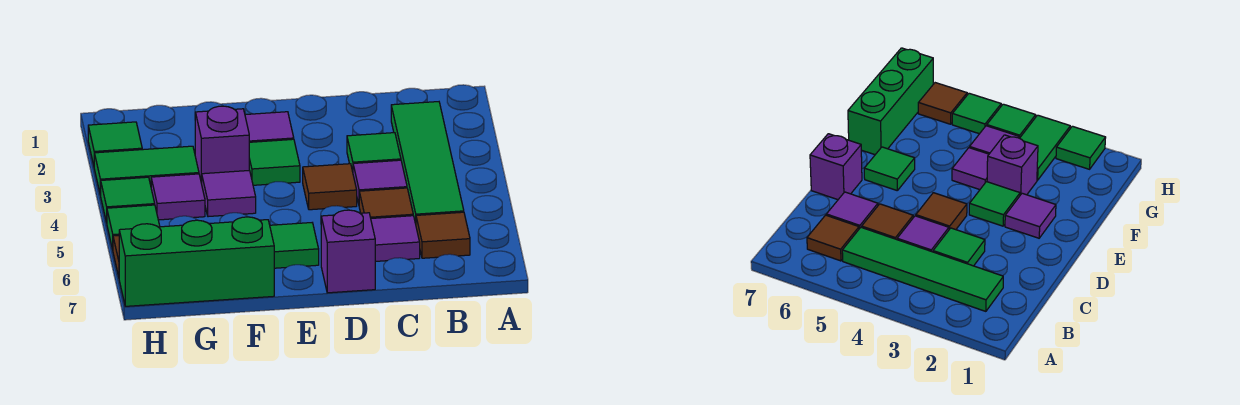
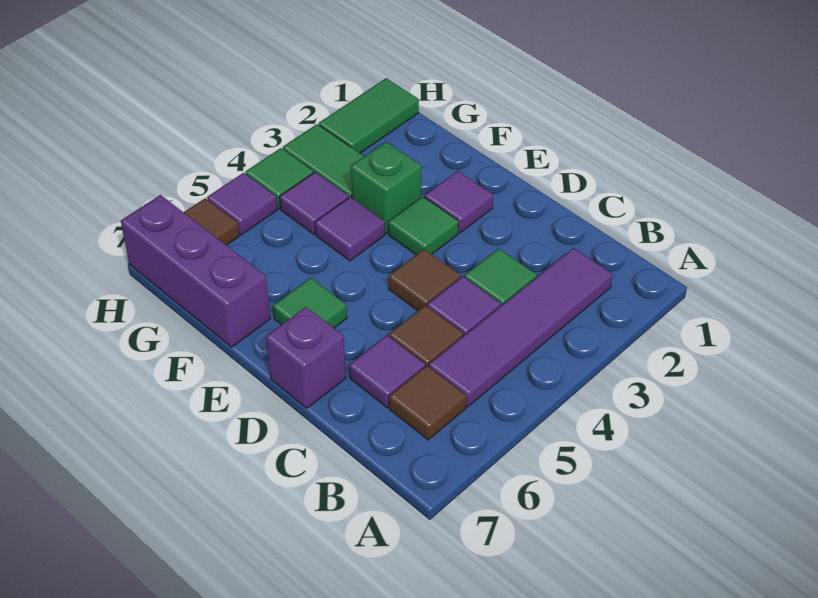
green 1x4 tile [391,102,464,224] -> purple 1x4 tile [429,248,612,407]
purple 1x1 brick [195,106,249,184] -> green 1x1 brick [351,142,421,234]
green 1x3 brick [119,217,274,306] -> purple 1x3 brick [121,195,270,347]
green 1x1 tile [88,122,142,165] -> green 1x2 tile [319,78,419,153]
green 1x1 tile [107,205,160,249] -> purple 1x1 tile [207,173,277,235]

